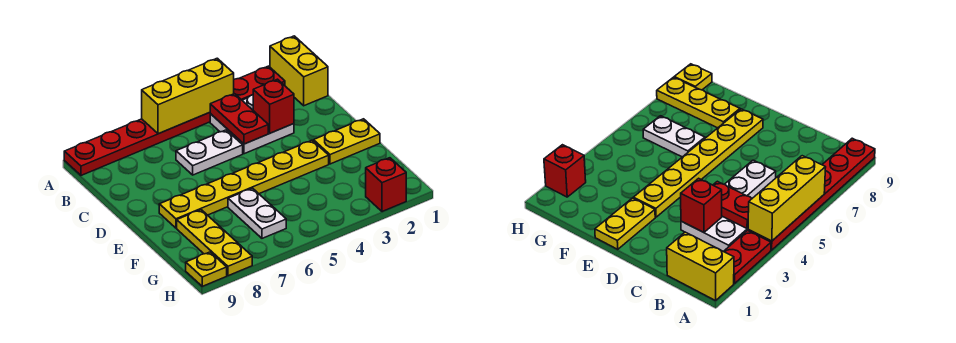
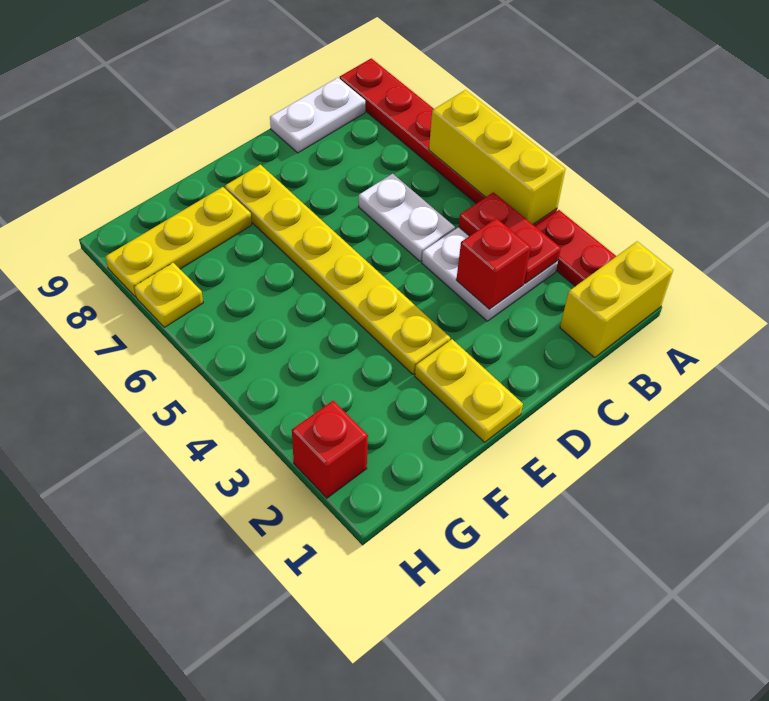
red 1x2 plate [210,94,268,144] -> red 1x2 plate turned to [459,192,561,284]
white 1x2 plate [228,188,286,238] -> white 1x2 plate moved to [270,78,365,153]
yellow 1x1 plate [186,252,227,286] -> yellow 1x1 plate moved to [134,263,203,327]

